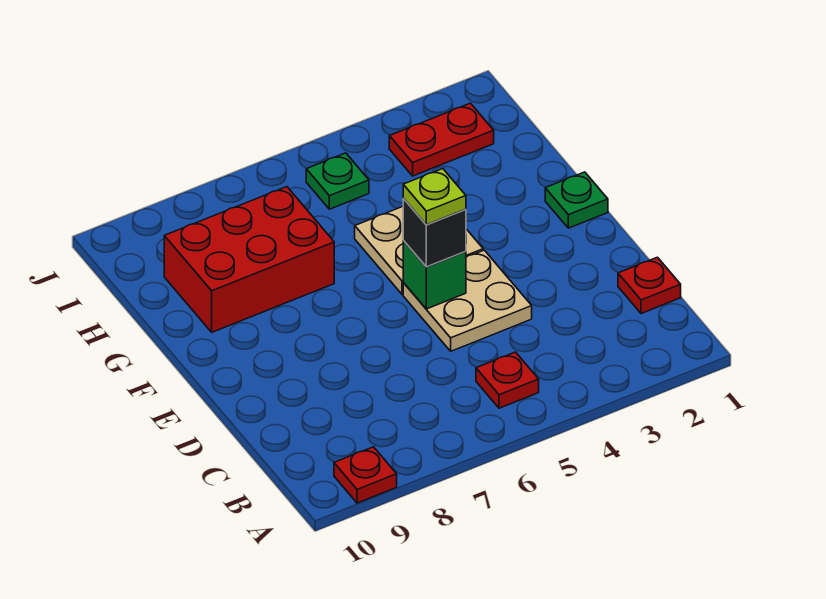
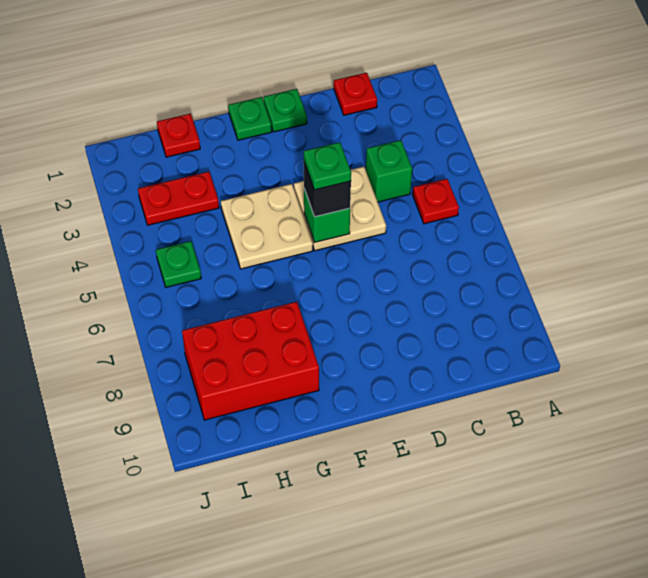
red 1x1 plate [334,447,397,503] -> red 1x1 plate moved to [157,114,200,157]
none -> green 1x1 brick [366,140,412,202]
none -> green 1x1 plate [264,89,307,132]
lime 1x1 plate [403,169,466,225] -> green 1x1 plate [304,142,351,190]
red 2x3 brick [164,187,334,332] -> red 2x3 brick turned to [182,302,319,420]
red 1x2 plate [389,103,494,176] -> red 1x2 plate turned to [138,172,219,225]

